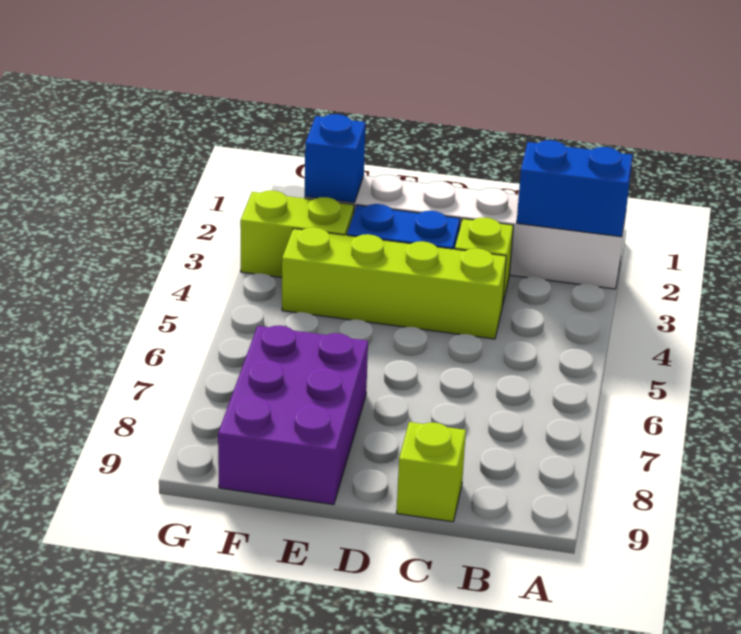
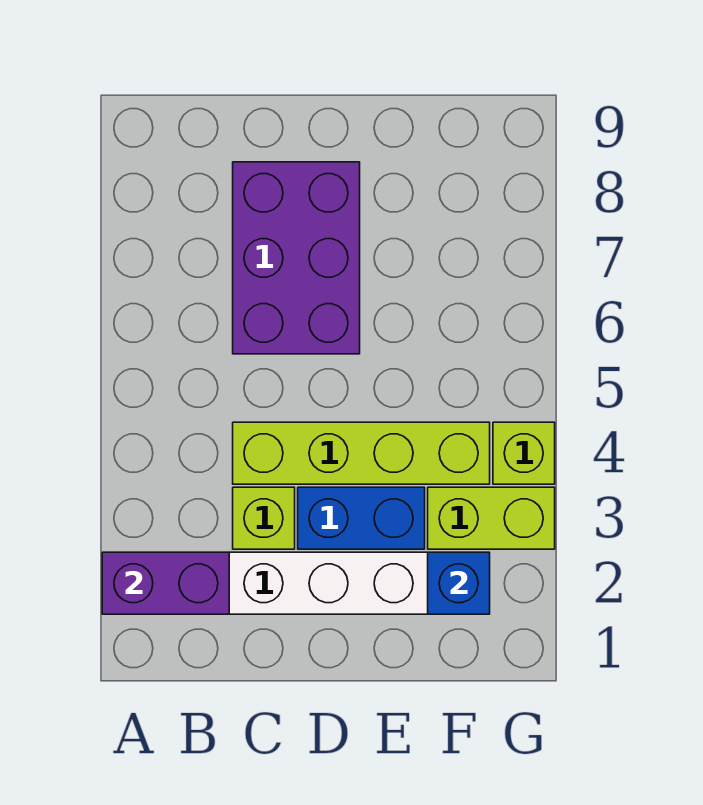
blue 1x2 brick [517,140,633,237] -> purple 1x2 brick [102,552,229,614]
lime 1x1 brick [397,422,466,522] -> lime 1x1 brick moved to [493,422,555,484]
purple 2x3 brick [218,326,368,505] -> purple 2x3 brick moved to [233,162,360,354]

